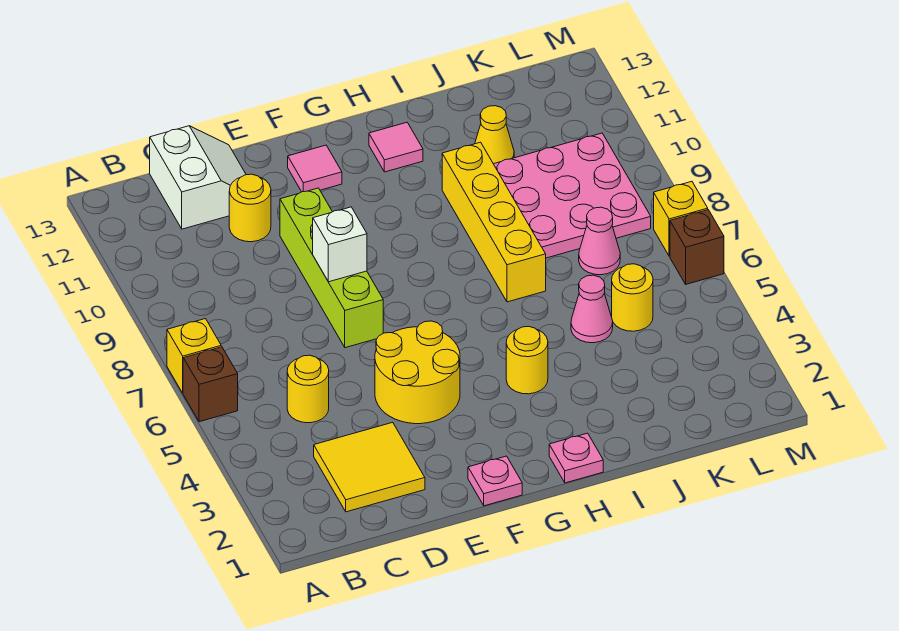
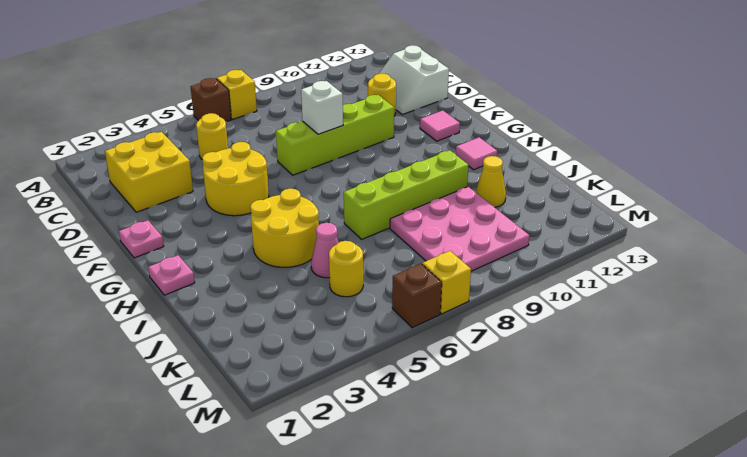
yellow 2x2 tile [314,422,425,512] -> yellow 2x2 brick [105,132,193,212]
white 2x2 slope [150,126,246,229] -> white 2x2 slope turned to [379,45,449,115]
yellow 1x1 round brick [506,327,548,394] -> yellow 2x2 round brick [250,188,319,267]
yellow 1x4 brick [442,142,546,302] -> lime 1x4 brick [344,150,469,239]
pink 1x1 cone [579,207,620,275] -> none

